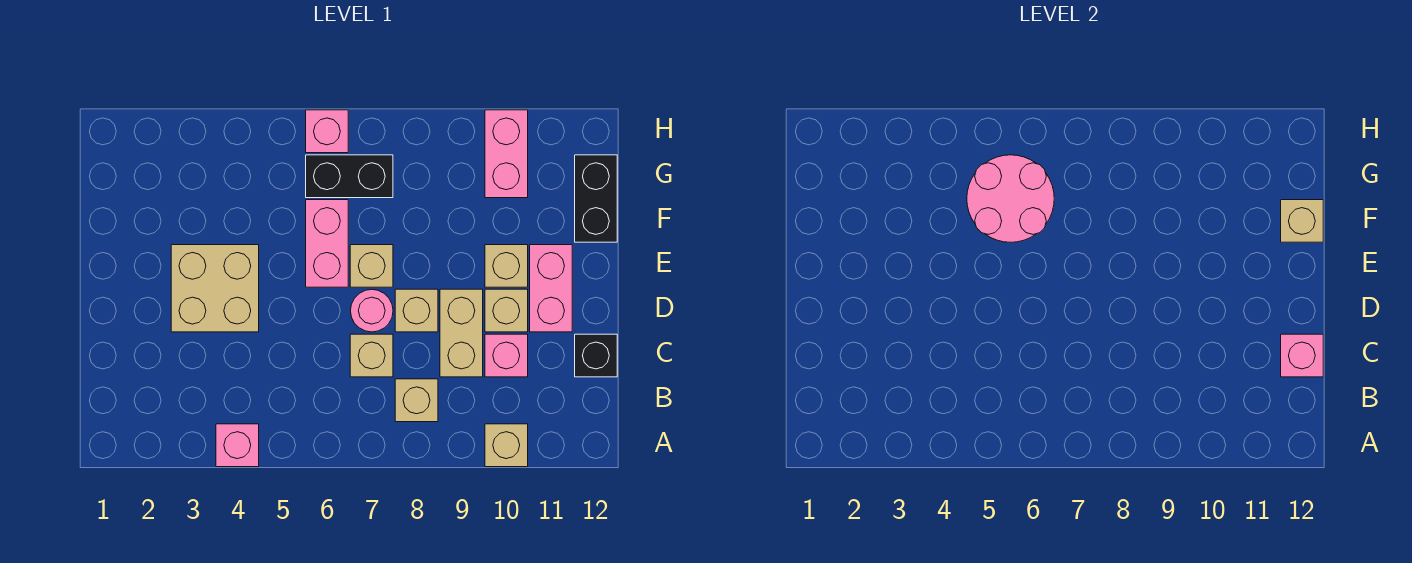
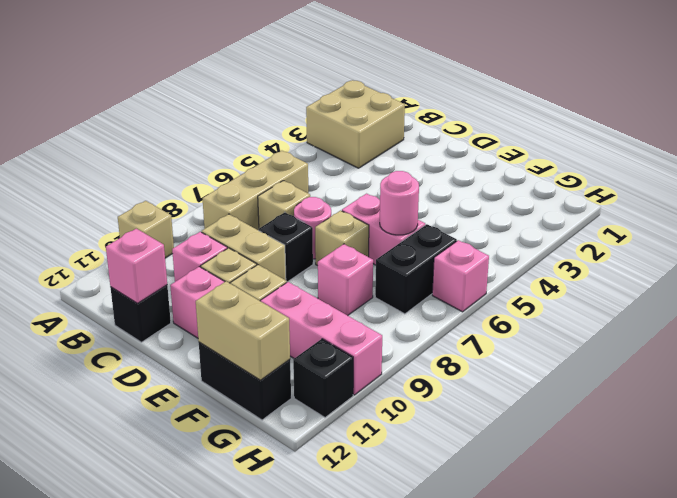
pink 1x1 brick [216,424,259,467] -> pink 1x1 brick moved to [318,244,373,316]
tan 1x1 brick [395,379,438,422] -> tan 1x3 brick [203,151,308,230]
tan 2x2 brick [171,245,259,332] -> tan 2x2 brick moved to [306,80,405,168]
tan 1x1 brick [395,289,438,332] -> black 1x1 brick [259,212,313,282]
pink 2x2 round brick [967,155,1054,242] -> pink 1x1 round brick [380,171,419,235]
tan 1x1 brick [1281,200,1323,242] -> tan 1x2 brick [196,281,290,380]
pink 1x2 brick [485,110,528,198] -> pink 1x3 brick [260,282,382,395]
none -> black 1x1 brick [293,339,353,417]

